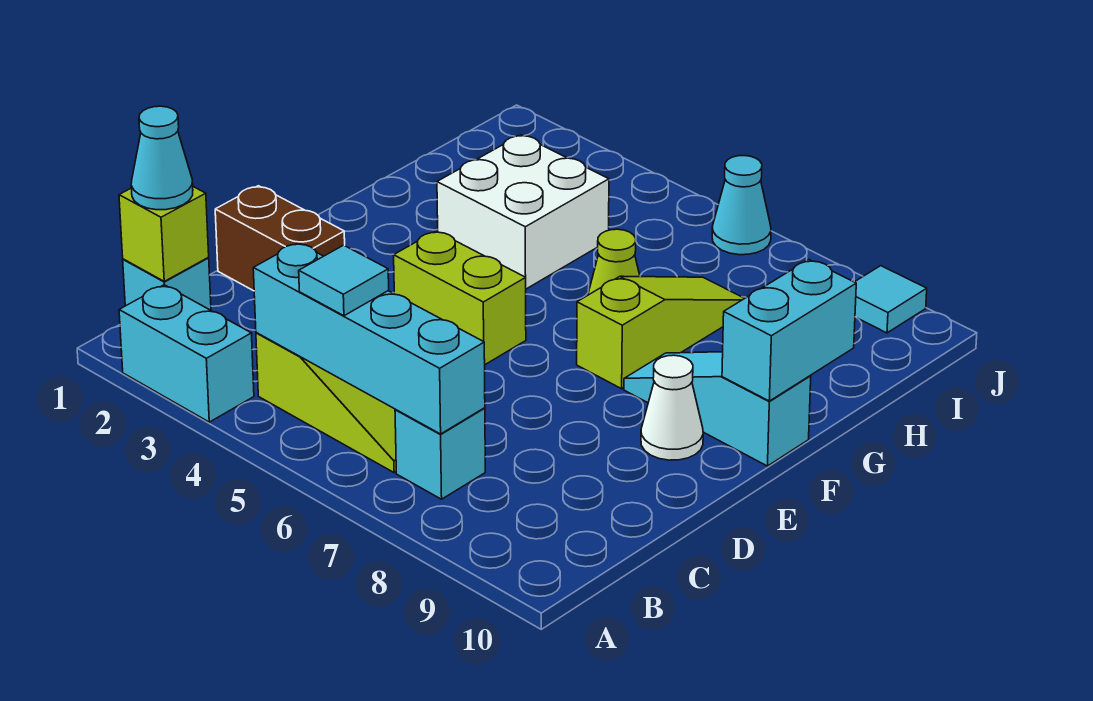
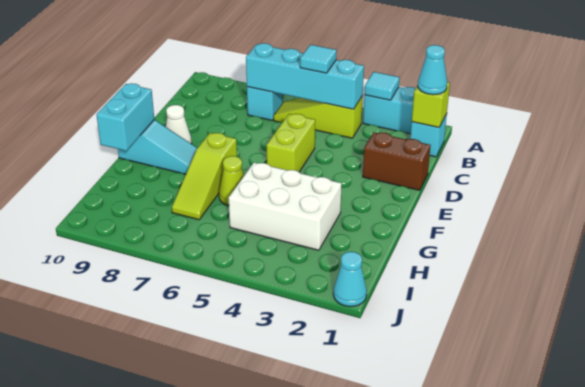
lime 1x2 brick [394,231,526,365] -> lime 1x2 brick turned to [267,114,315,172]
white 2x2 brick [437,135,609,289] -> white 2x3 brick [229,163,342,250]
cyan 1x1 cone [712,156,771,255] -> cyan 1x1 cone moved to [333,252,367,307]
cyan 1x1 tile [855,266,927,333] -> cyan 1x1 tile moved to [364,72,400,100]

